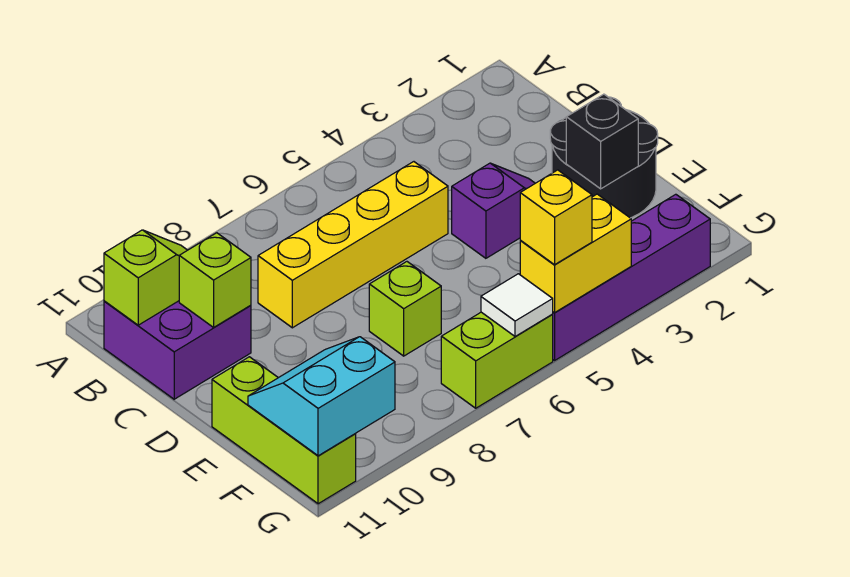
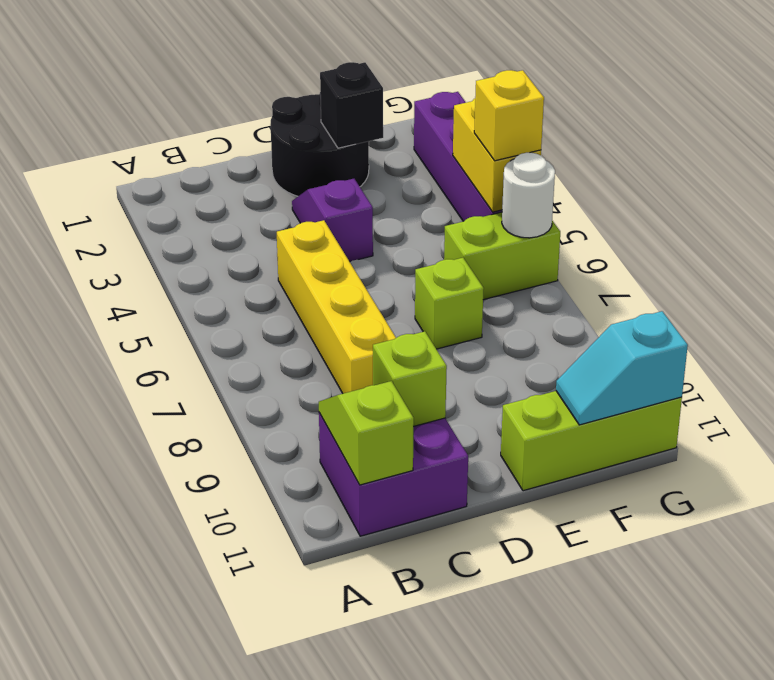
cyan 2x2 slope [248,337,395,456] -> cyan 1x2 slope [556,311,688,425]
lime 1x2 brick [441,312,553,408] -> lime 1x2 brick turned to [444,212,560,300]
white 1x1 tile [481,274,553,336] -> white 1x1 round brick [502,153,555,238]

